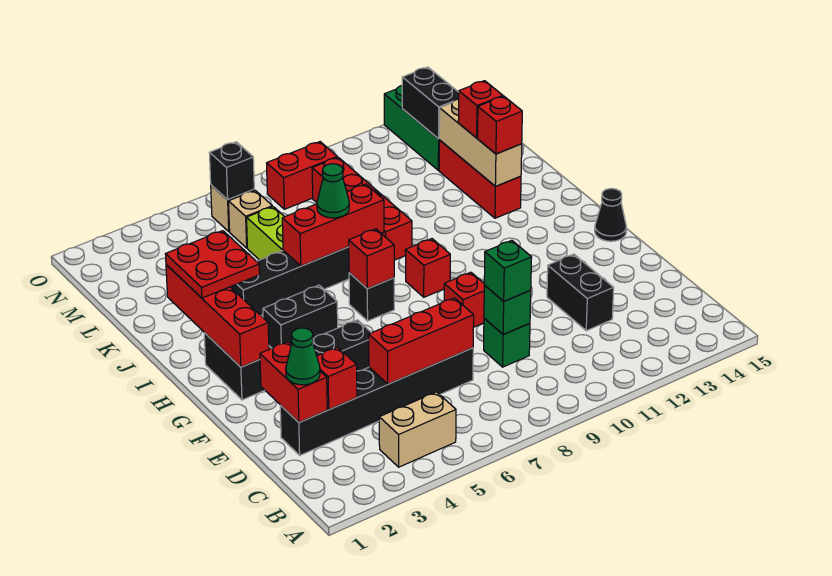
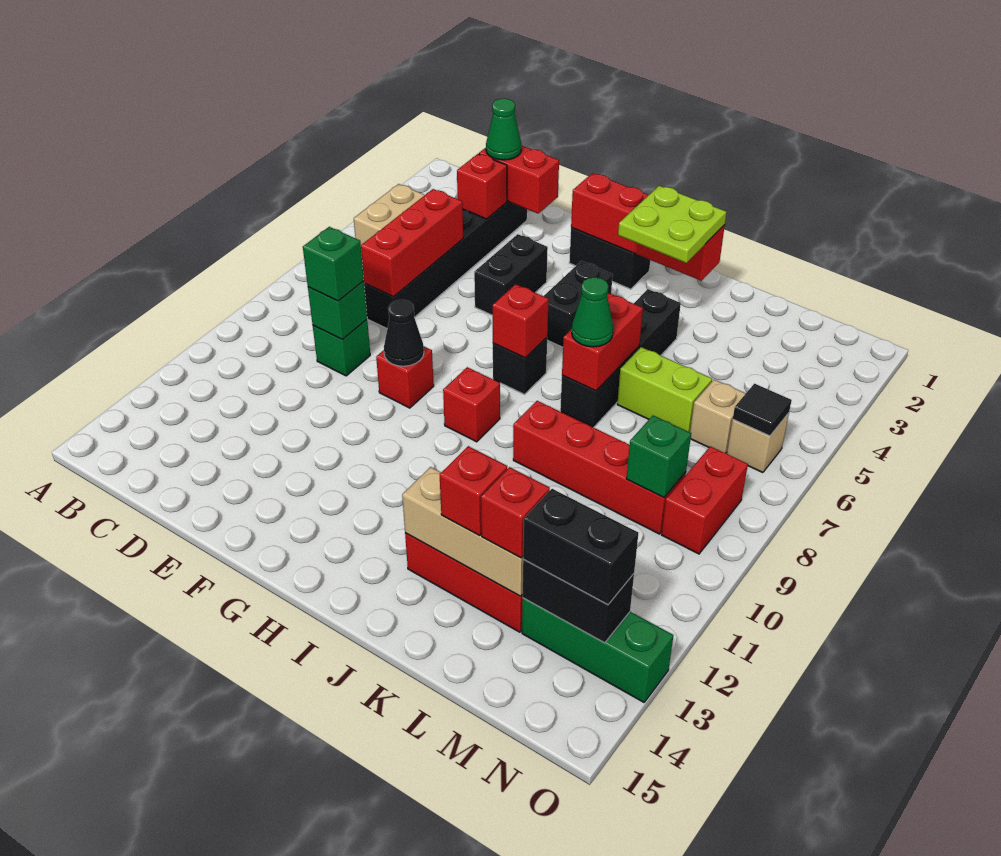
black 1x2 brick [547,254,614,331] -> black 1x2 brick moved to [523,489,638,604]
black 1x1 cone [595,189,626,241] -> black 1x1 cone moved to [384,300,424,366]
red 2x2 plate [166,231,260,298] -> lime 2x2 plate [618,186,727,263]
red 1x3 brick [282,184,384,266] -> red 1x2 brick [562,293,643,391]
red 1x1 brick [478,96,522,154] -> red 1x1 brick moved to [481,467,550,558]
none -> green 1x1 brick [626,416,691,498]
black 1x1 brick [209,142,254,200] -> black 1x1 tile [733,384,792,436]

